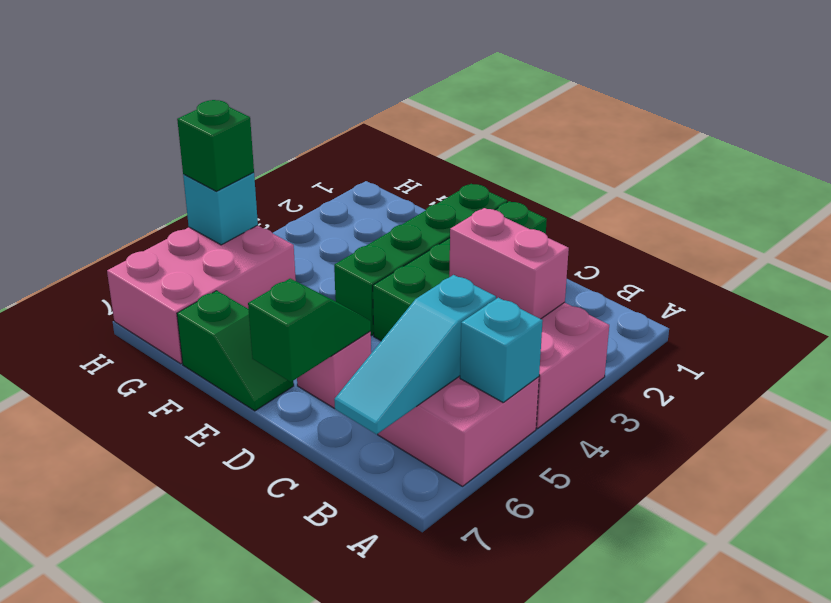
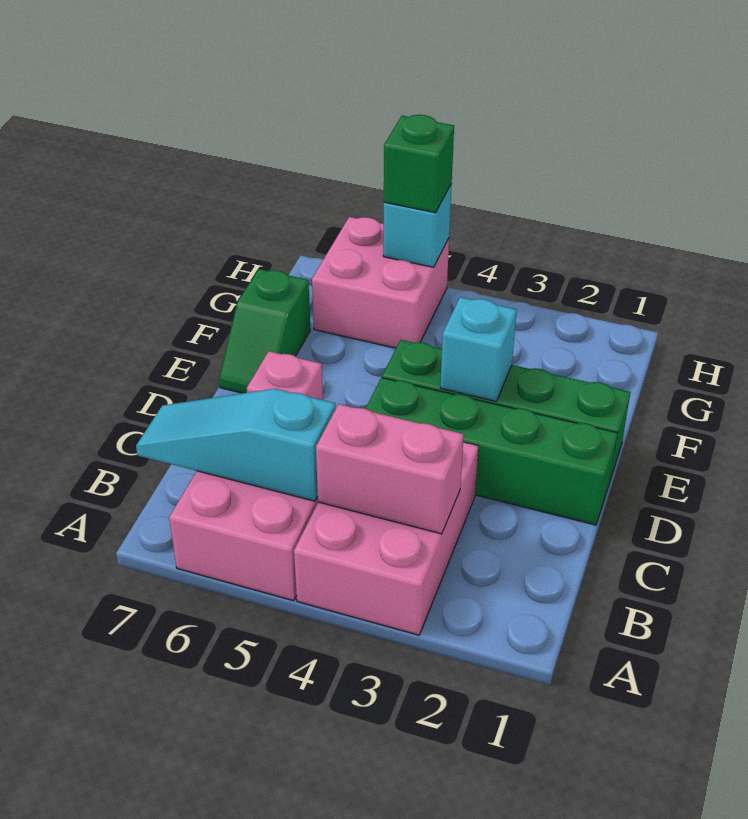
cyan 1x1 brick [460,298,543,402] -> cyan 1x1 brick moved to [440,297,517,401]
pink 1x2 brick [449,208,569,319] -> pink 1x2 brick turned to [316,404,464,534]
green 1x2 slope [248,279,371,382] -> none
pink 2x3 brick [107,225,296,364] -> pink 2x2 brick [312,217,449,348]

